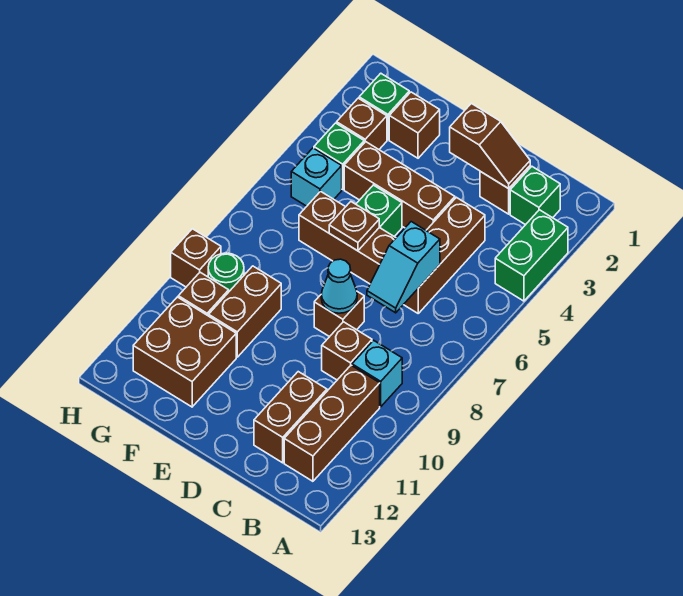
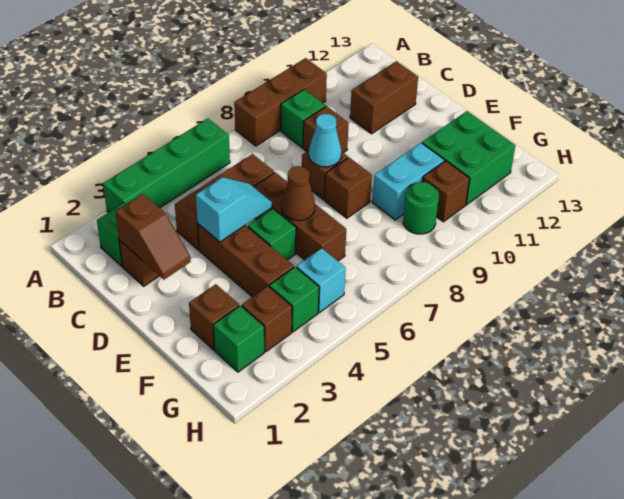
green 1x2 brick [495,210,568,301] -> green 1x4 brick [103,119,230,212]
cyan 1x1 brick [352,340,402,407] -> green 1x1 brick [281,89,326,148]
brown 1x3 brick [284,365,380,481] -> brown 1x3 brick moved to [234,58,327,146]
brown 1x2 slope [450,103,530,189] -> brown 1x2 slope turned to [115,194,191,280]
cyan 1x2 slope [367,222,440,313] -> cyan 1x2 slope moved to [196,177,272,242]
brown 1x1 plate [329,202,379,251] -> brown 1x1 cone [281,166,315,221]
brown 1x2 brick [209,266,281,357] -> cyan 1x2 brick [372,143,444,220]
brown 2x2 brick [133,297,236,407] -> green 2x2 brick [422,111,515,205]
brown 1x1 brick [171,229,221,287] -> brown 1x1 brick moved to [324,158,372,218]

